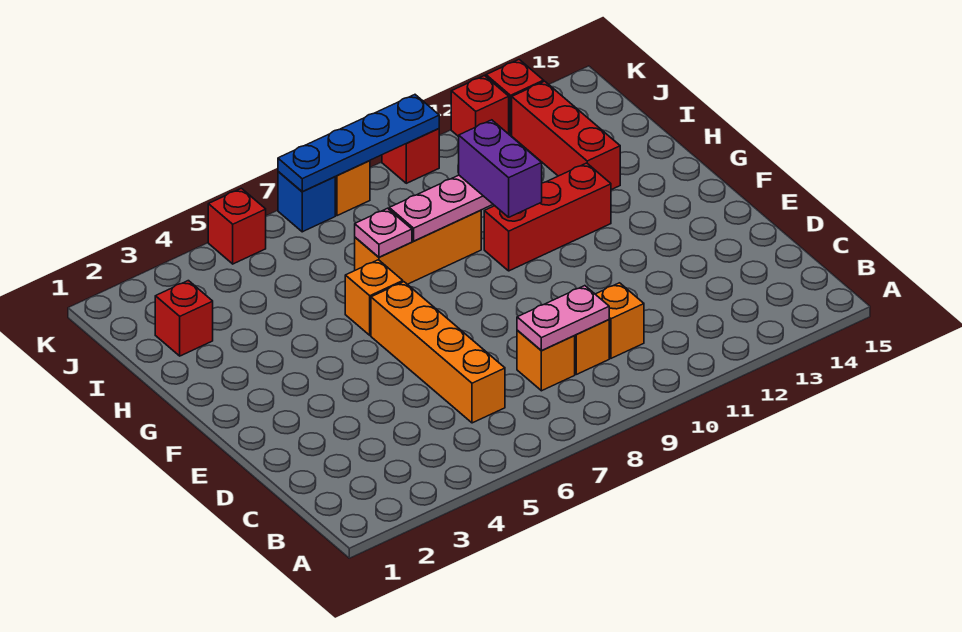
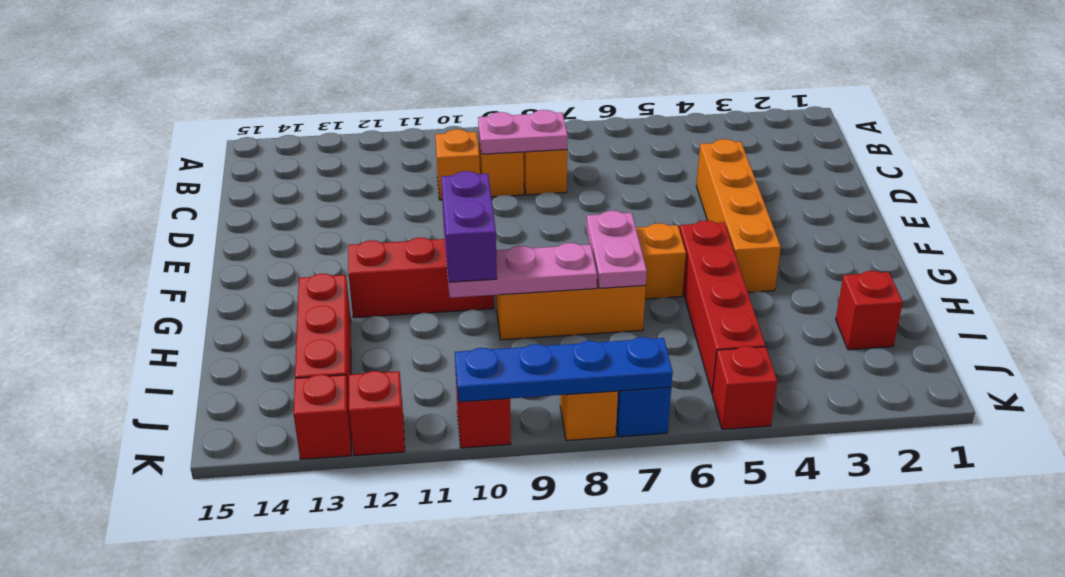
orange 1x4 brick [371,282,505,423] -> orange 1x4 brick moved to [697,139,781,292]
none -> red 1x4 brick [680,220,765,393]
pink 1x1 plate [355,208,412,257] -> pink 1x2 plate [587,211,647,288]

